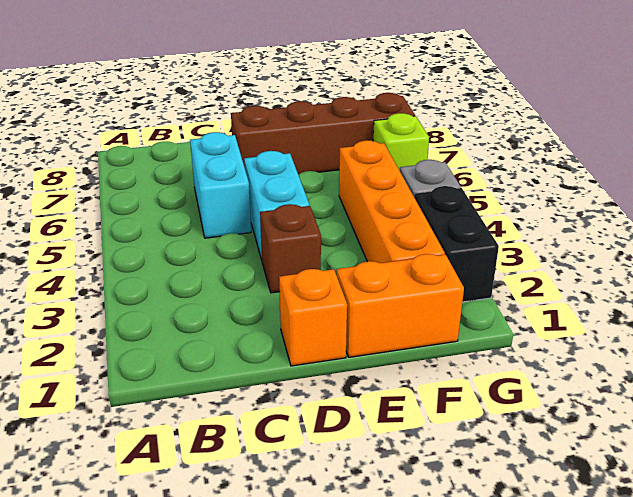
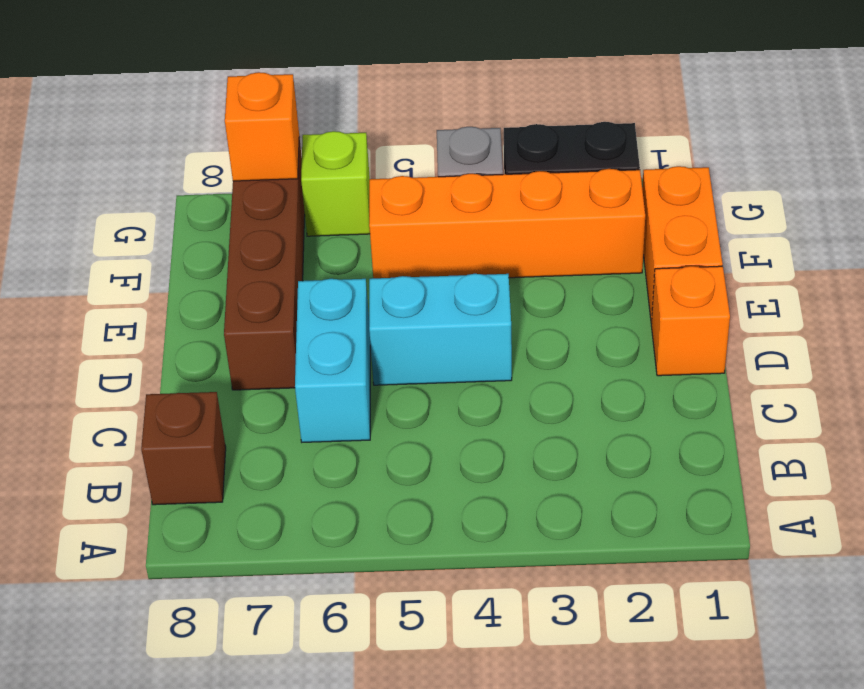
cyan 1x2 brick [190,132,251,238] -> cyan 1x2 brick turned to [295,279,370,442]
brown 1x1 brick [260,204,321,293] -> brown 1x1 brick moved to [141,392,226,505]
none -> orange 1x1 brick [225,72,299,181]

